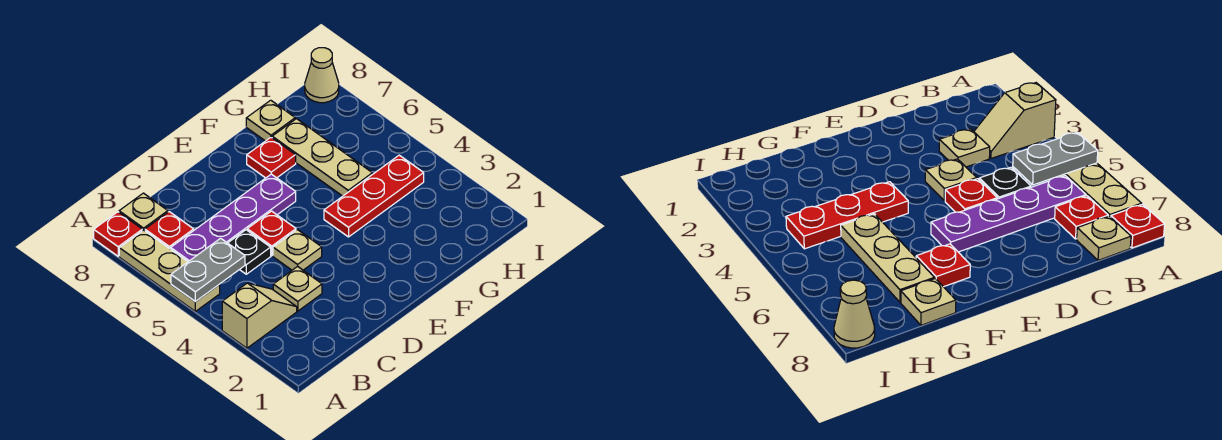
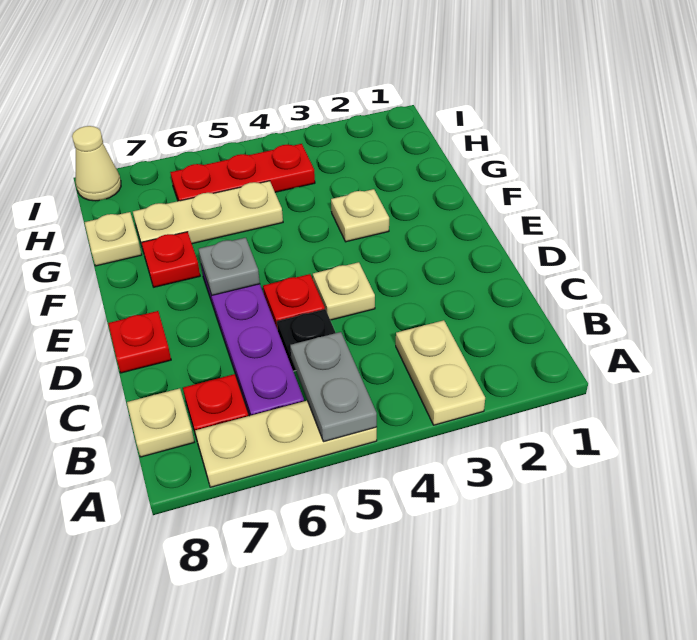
tan 1x2 slope [222,283,297,348] -> tan 1x2 plate [396,320,485,425]
red 1x1 plate [94,212,142,256] -> red 1x1 plate moved to [108,311,171,373]
tan 1x1 plate [273,266,322,311] -> tan 1x1 plate moved to [331,189,389,242]
none -> grey 1x1 plate [199,238,260,295]
red 1x3 plate [324,155,424,237] -> red 1x3 plate turned to [170,144,315,201]

